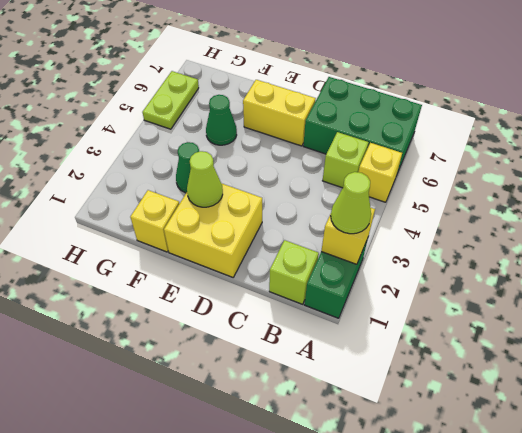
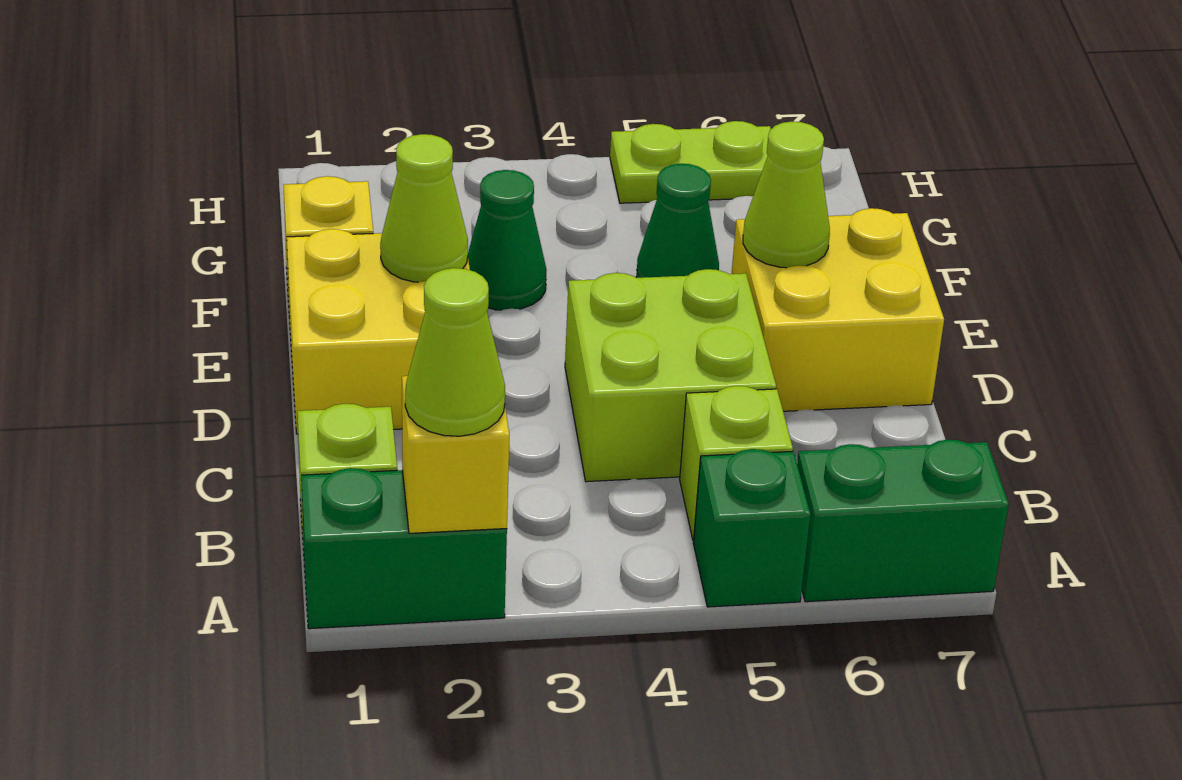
yellow 1x1 brick [359,143,402,202] -> green 1x1 brick [693,449,810,607]
green 2x3 brick [303,77,422,176] -> green 1x2 brick [797,440,1009,602]
none -> lime 2x2 brick [565,269,776,482]
yellow 1x2 brick [243,80,316,146] -> yellow 2x2 brick [732,208,944,411]
none -> lime 1x1 cone [743,122,830,268]

